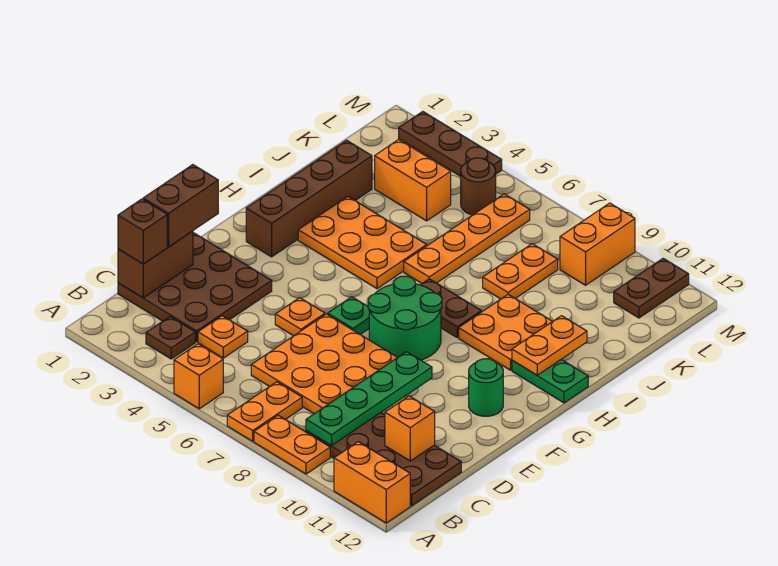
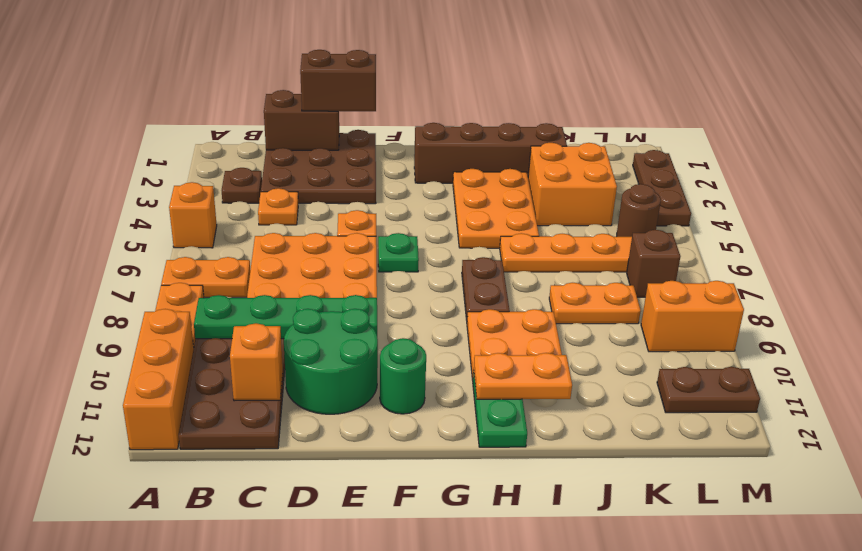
orange 1x2 brick [334,442,410,523] -> orange 1x3 brick [123,309,194,450]
brown 1x1 brick [118,199,167,264] -> brown 1x1 brick moved to [627,230,680,297]
green 2x2 round brick [368,276,442,360] -> green 2x2 round brick moved to [284,309,378,414]
orange 1x2 brick [375,139,451,221] -> orange 2x2 brick [528,143,617,226]

